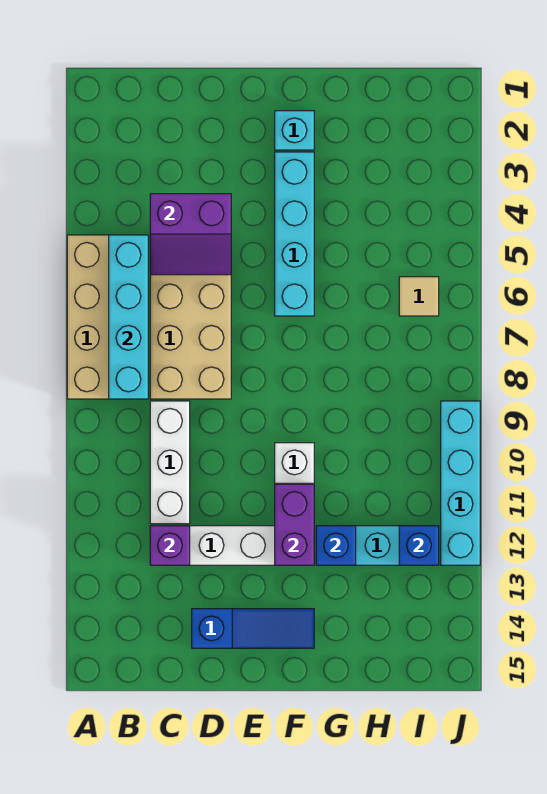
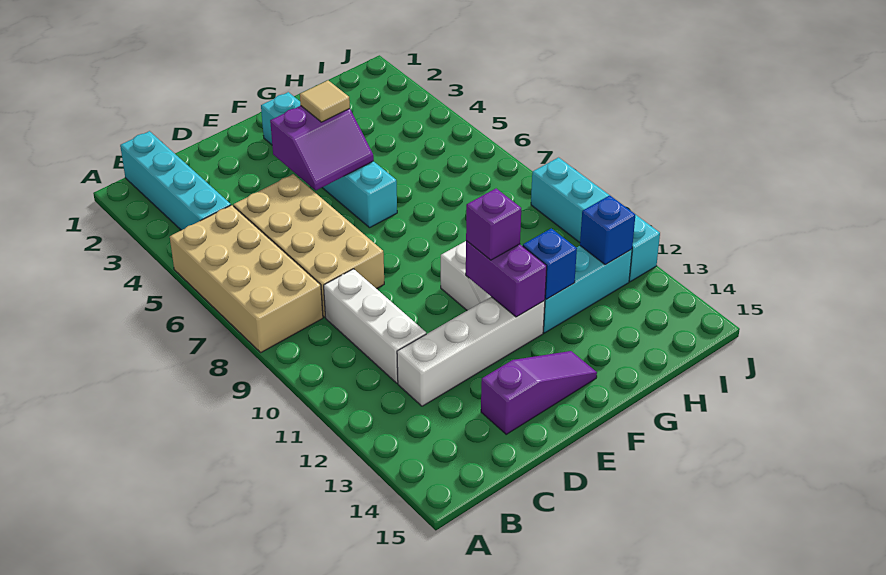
cyan 1x4 brick [109,235,148,399] -> cyan 1x4 brick moved to [120,131,231,230]
purple 2x2 slope [150,194,231,275] -> purple 2x2 slope moved to [270,106,374,190]
purple 1x1 brick [150,526,190,565] -> purple 1x1 brick moved to [466,188,521,260]
blue 1x3 slope [192,609,314,648] -> purple 1x3 slope [481,351,597,434]
tan 1x1 tile [399,277,439,316] -> tan 1x1 tile moved to [300,80,350,122]

